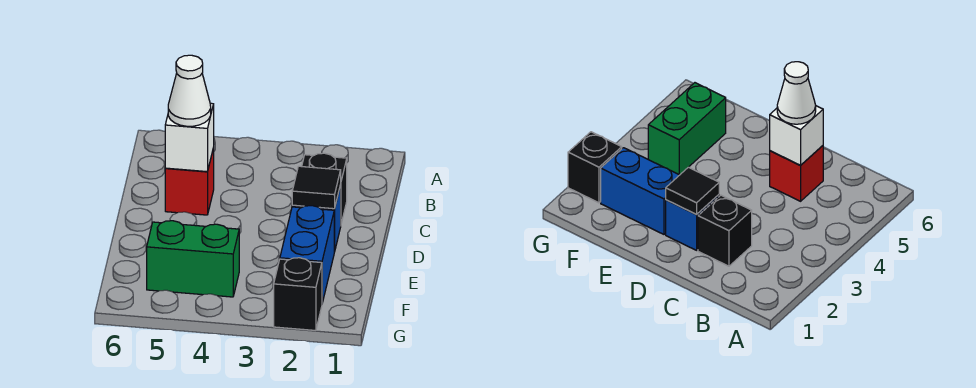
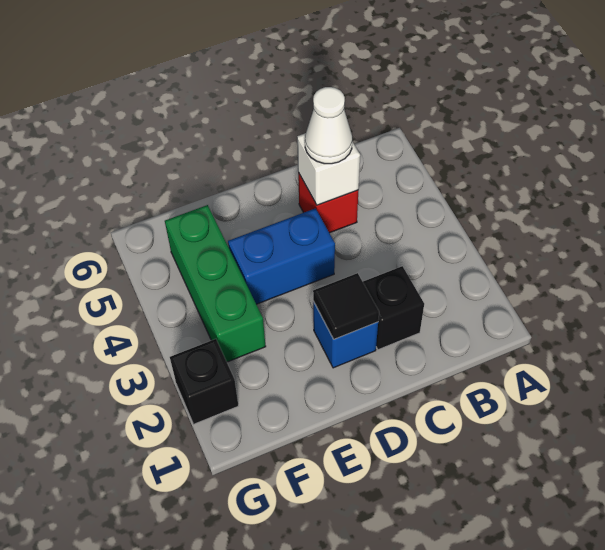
blue 1x2 brick [280,206,334,303] -> blue 1x2 brick moved to [228,208,335,304]
green 1x2 brick [147,221,239,297] -> green 1x3 brick [165,205,266,362]

